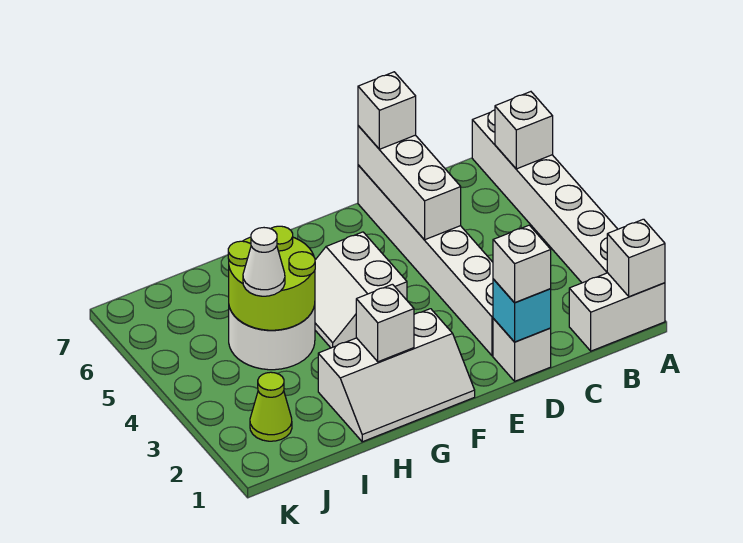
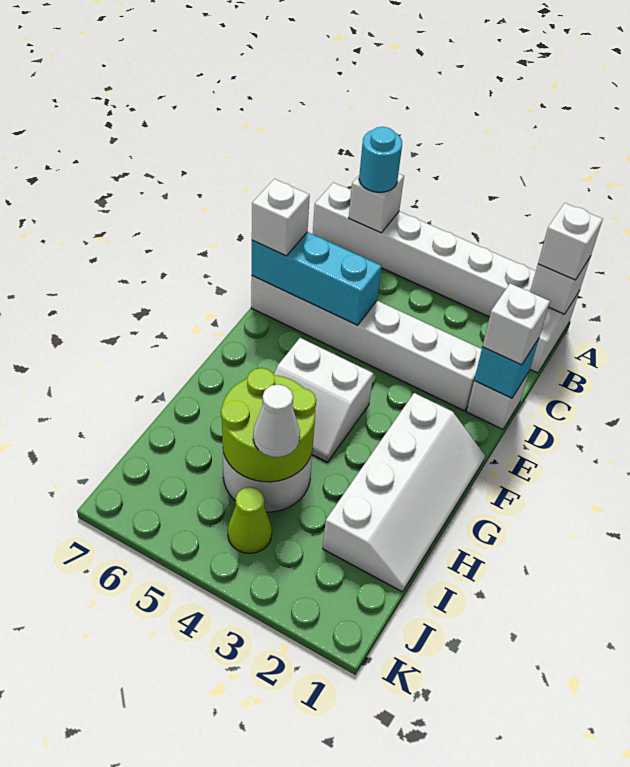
none -> cyan 1x1 round brick [359,127,402,192]
white 1x3 brick [358,126,461,240] -> cyan 1x3 brick [252,232,382,325]
white 2x3 slope [318,309,475,442] -> white 2x4 slope [323,393,485,592]
white 1x1 brick [356,284,414,362] -> white 1x1 brick moved to [538,203,603,280]
lime 1x1 cone [250,372,292,441] -> lime 1x1 cone moved to [228,487,272,553]

